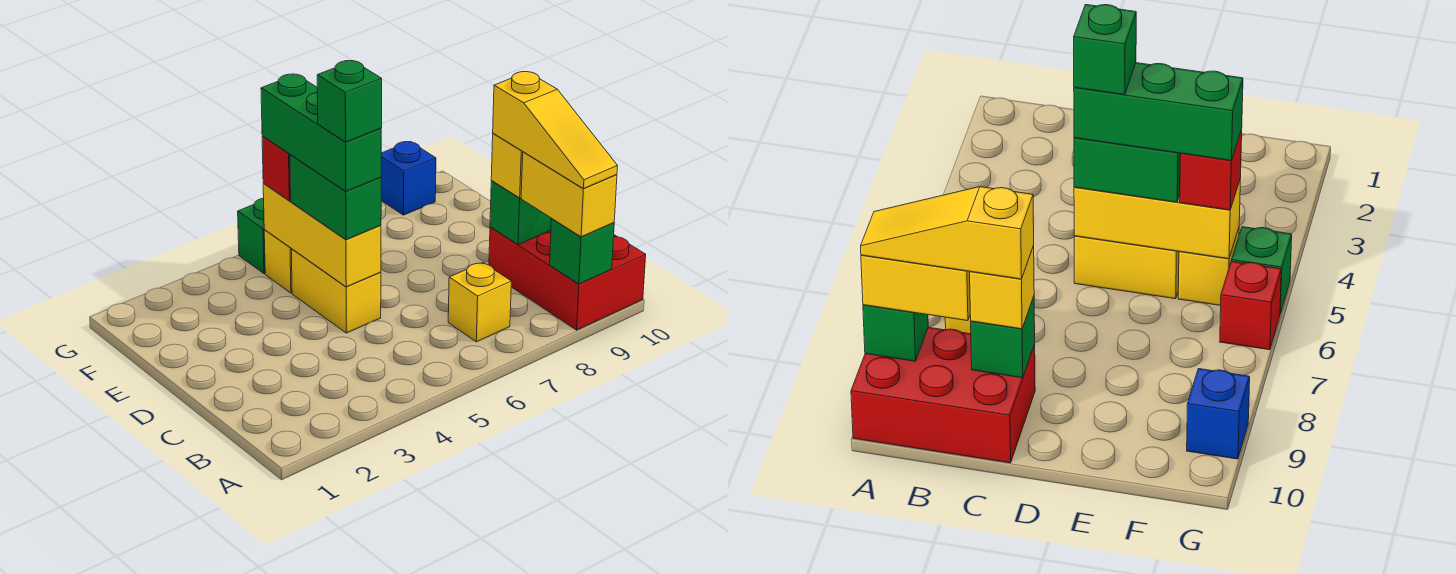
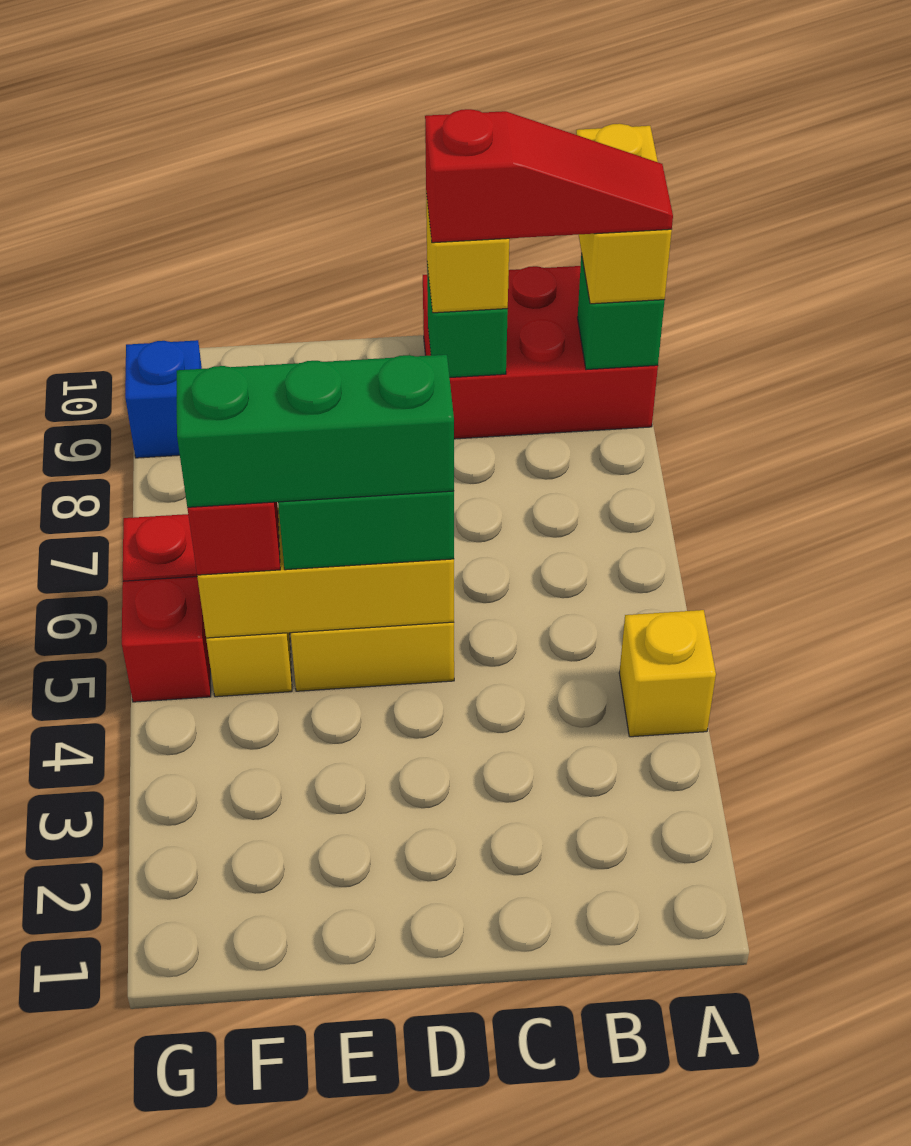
yellow 1x2 brick [521,152,617,237] -> yellow 1x2 brick turned to [576,124,672,304]
yellow 1x3 slope [493,72,617,189] -> red 1x3 slope [425,109,673,243]
yellow 1x1 brick [448,262,511,342] -> yellow 1x1 brick moved to [619,610,716,737]
green 1x1 brick [317,61,382,142] -> none
green 1x1 brick [238,198,265,274] -> red 1x1 brick [122,577,211,702]

